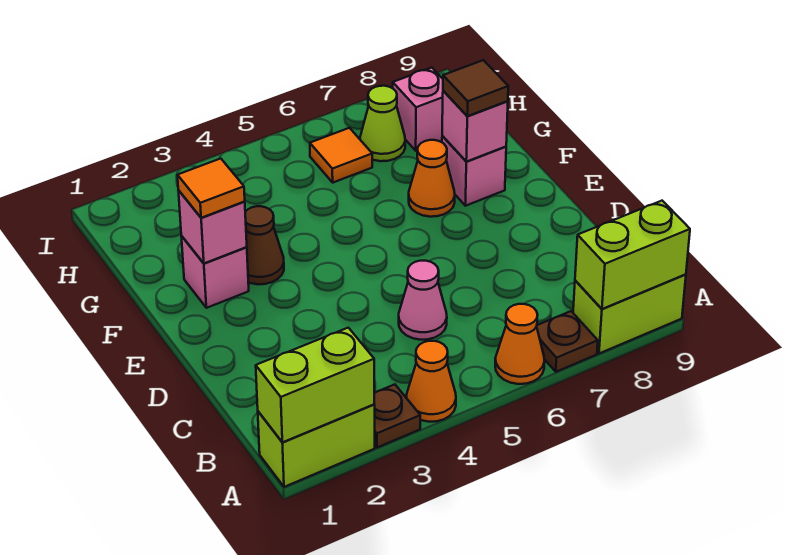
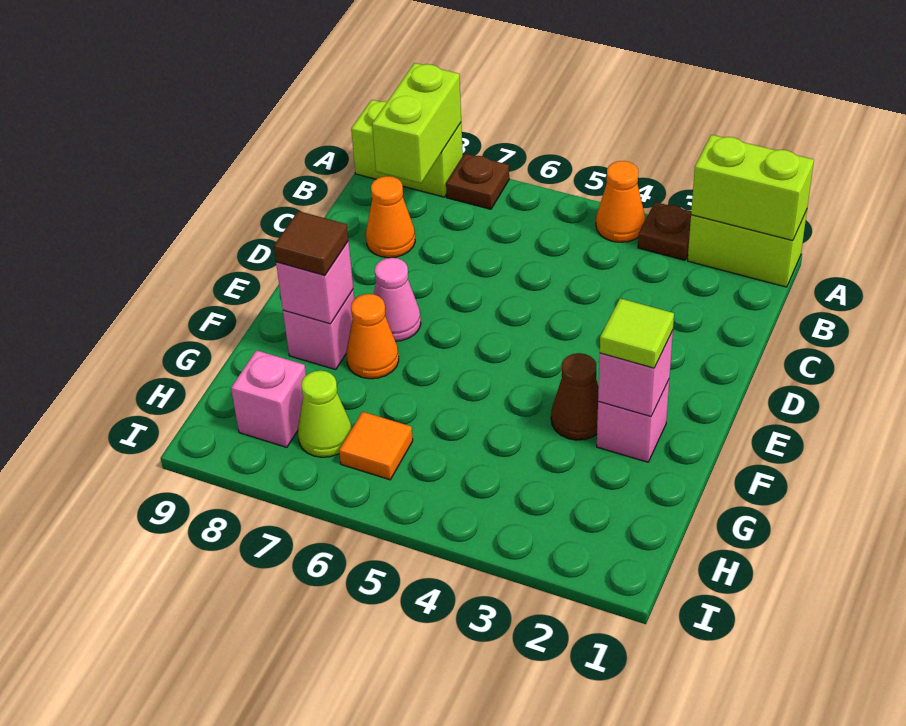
orange 1x1 cone [495,304,545,384] -> orange 1x1 cone moved to [366,176,415,258]
lime 1x2 brick [575,201,690,309] -> lime 1x2 brick turned to [372,63,461,183]
pink 1x1 cone [399,261,447,340] -> pink 1x1 cone moved to [374,258,421,341]
orange 1x1 tile [177,159,245,218] -> lime 1x1 tile [600,298,674,368]

